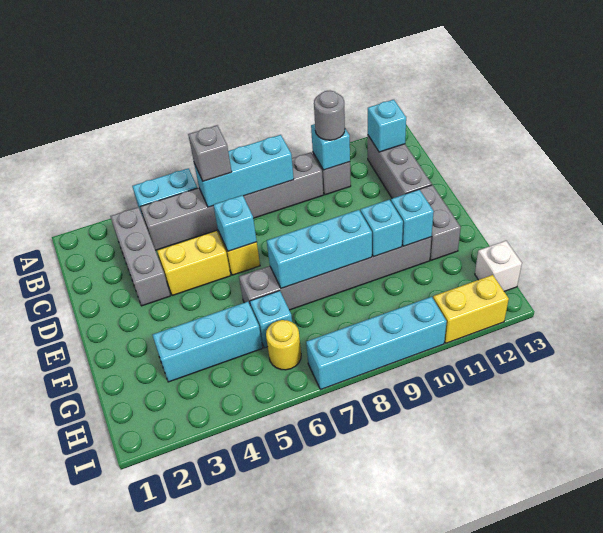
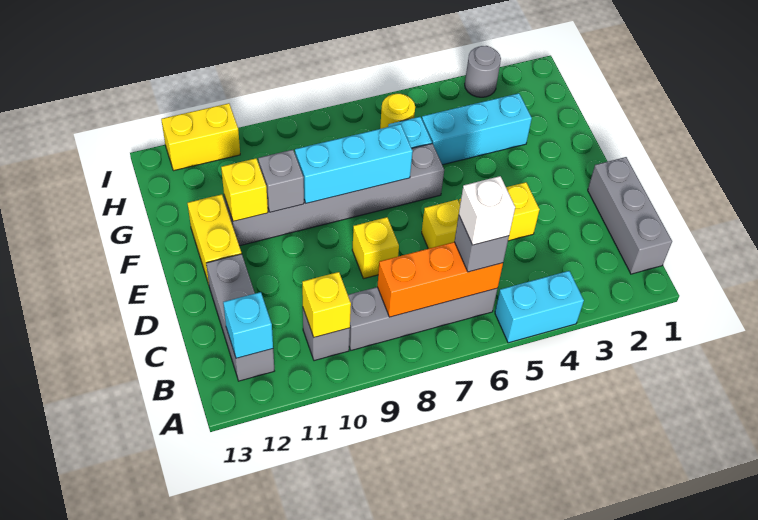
grey 1x3 brick [110,207,170,306] -> grey 1x3 brick moved to [588,157,672,274]
grey 1x6 brick [140,152,323,250] -> grey 1x4 brick [348,287,498,350]
cyan 1x3 brick [194,135,294,207] -> orange 1x3 brick [377,242,503,317]
cyan 1x1 brick [311,124,350,170] -> yellow 1x1 brick [302,272,351,337]
grey 1x1 round brick [314,91,345,140] -> grey 1x1 round brick moved to [465,46,501,97]
cyan 1x1 brick [213,195,257,251] -> none
none -> yellow 1x1 brick [352,217,399,279]
grey 1x2 brick [419,185,461,260] -> yellow 1x2 brick [188,194,241,284]
cyan 1x1 brick [360,200,403,257] -> grey 1x1 brick [258,150,304,212]
cyan 1x1 brick [391,190,434,246] -> yellow 1x1 brick [221,158,268,221]
white 1x1 brick [475,241,522,291] -> white 1x1 brick moved to [459,176,515,245]
cyan 1x4 brick [306,297,447,390] -> none

